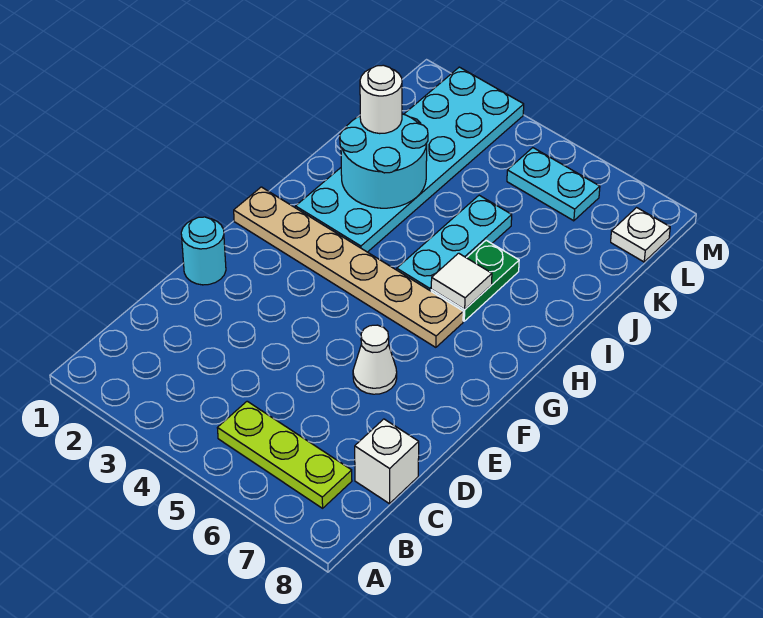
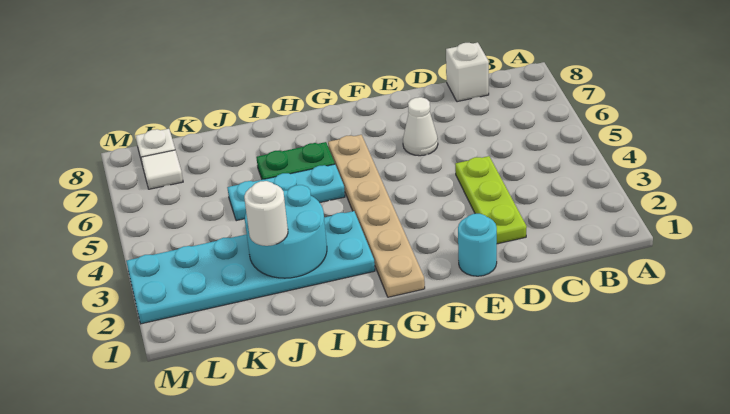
lime 1x3 plate [218,401,352,508] -> lime 1x3 plate moved to [455,156,527,244]
white 1x1 tile [431,253,492,309] -> white 1x1 tile moved to [141,150,183,189]
cyan 1x2 plate [507,148,600,221] -> none

